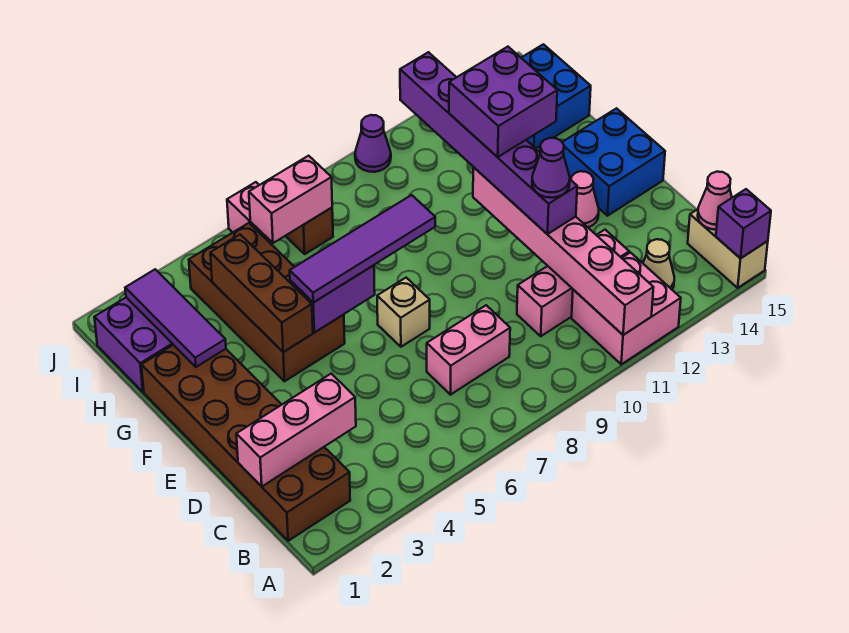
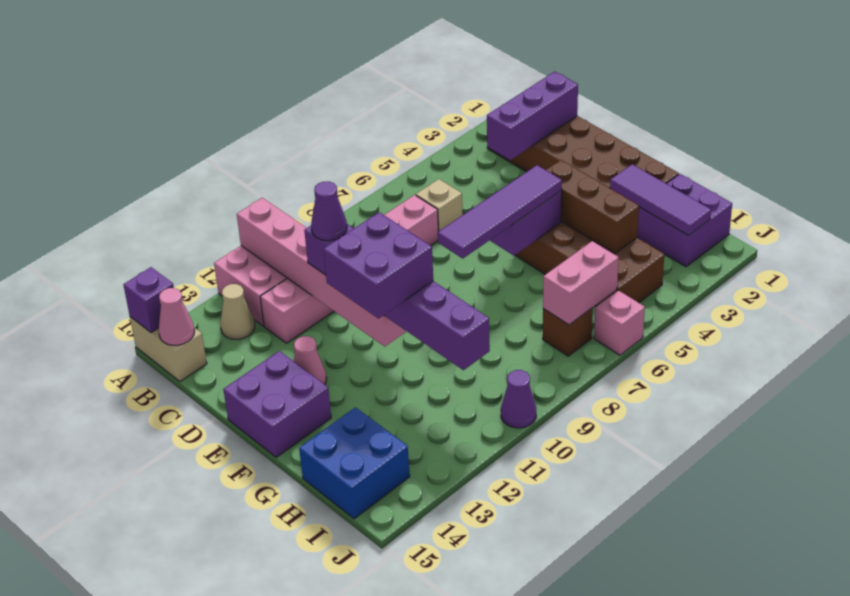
pink 1x3 brick [236,374,356,487] -> purple 1x3 brick [487,72,578,160]
tan 1x1 brick [377,278,430,347] -> tan 1x1 brick moved to [416,179,463,231]
blue 2x2 brick [562,108,665,216] -> purple 2x2 brick [223,351,331,457]

